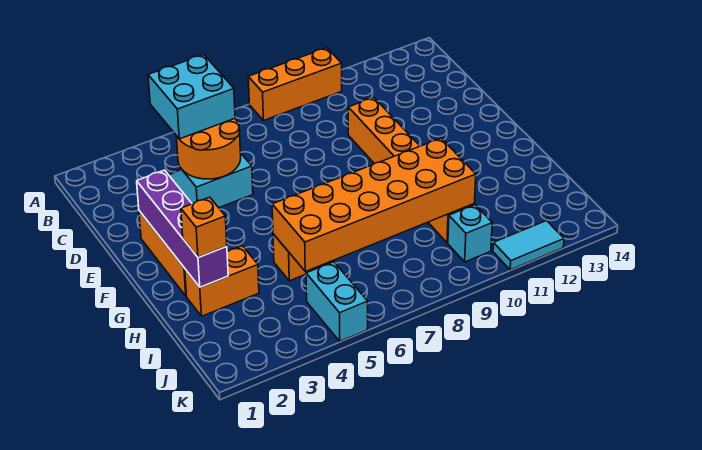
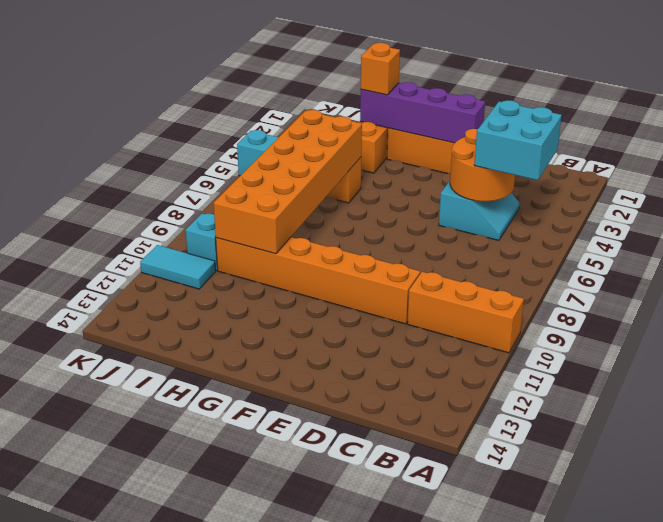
orange 1x3 brick [248,48,342,120] -> orange 1x3 brick turned to [408,272,524,353]
cyan 1x2 tile [493,221,564,270] -> cyan 1x2 tile turned to [140,245,216,289]

